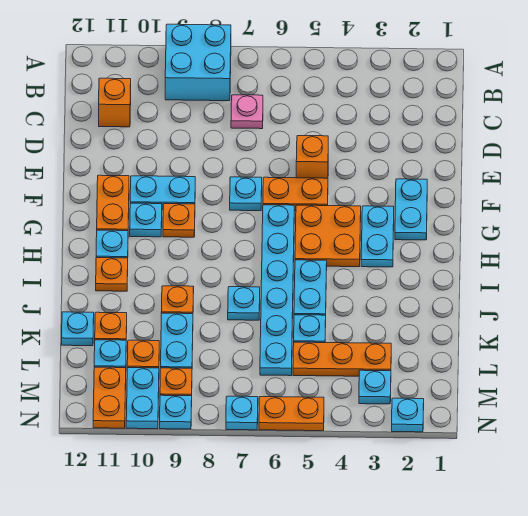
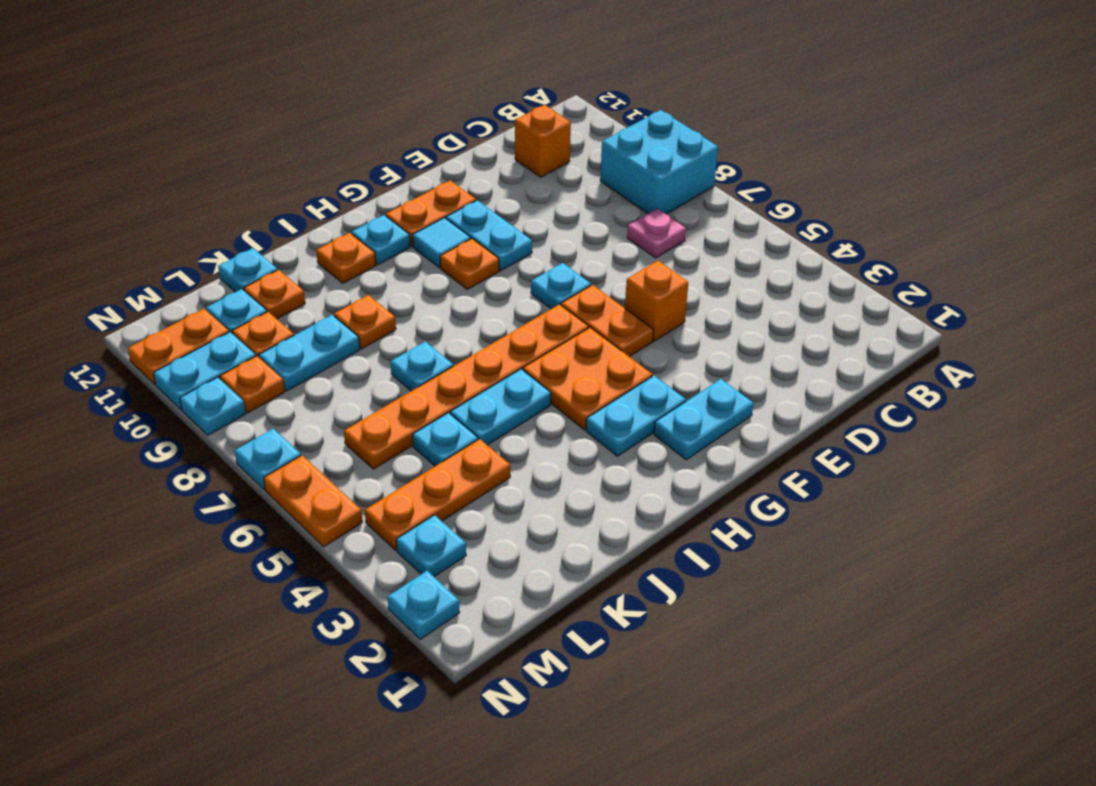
cyan 1x6 plate [260,205,294,376] -> orange 1x6 plate [344,304,589,469]
cyan 1x1 plate [130,203,162,237] -> cyan 1x1 tile [413,218,471,268]
orange 1x3 plate [293,342,391,376] -> orange 1x3 plate turned to [365,439,510,550]

